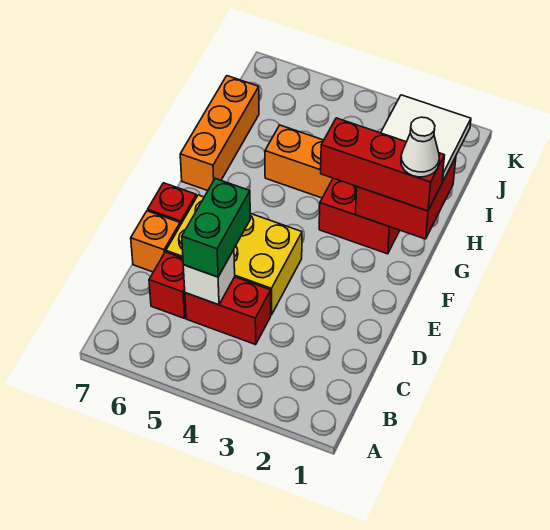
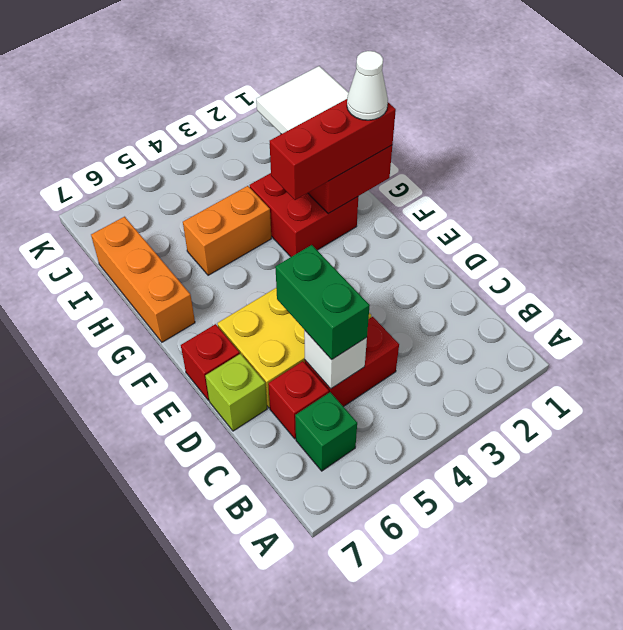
none -> green 1x1 brick [295,392,357,471]
orange 1x1 brick [131,211,180,272] -> lime 1x1 brick [205,354,267,431]

